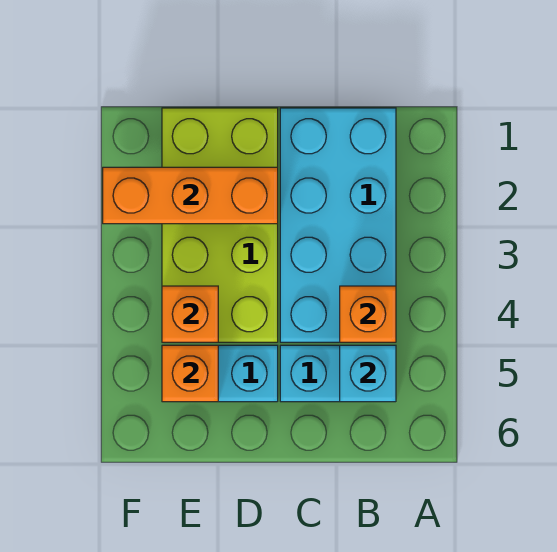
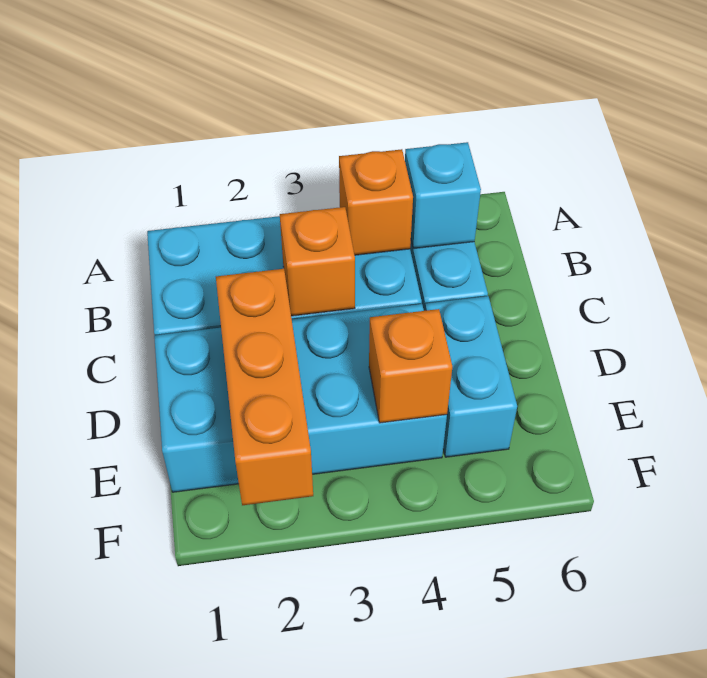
lime 2x4 brick [162,108,278,342] -> cyan 2x4 brick [154,304,447,492]
orange 1x1 brick [162,345,218,402] -> orange 1x1 brick moved to [280,207,355,316]

